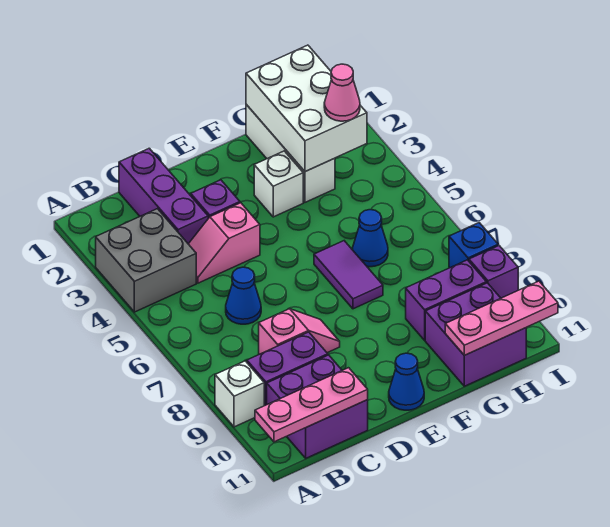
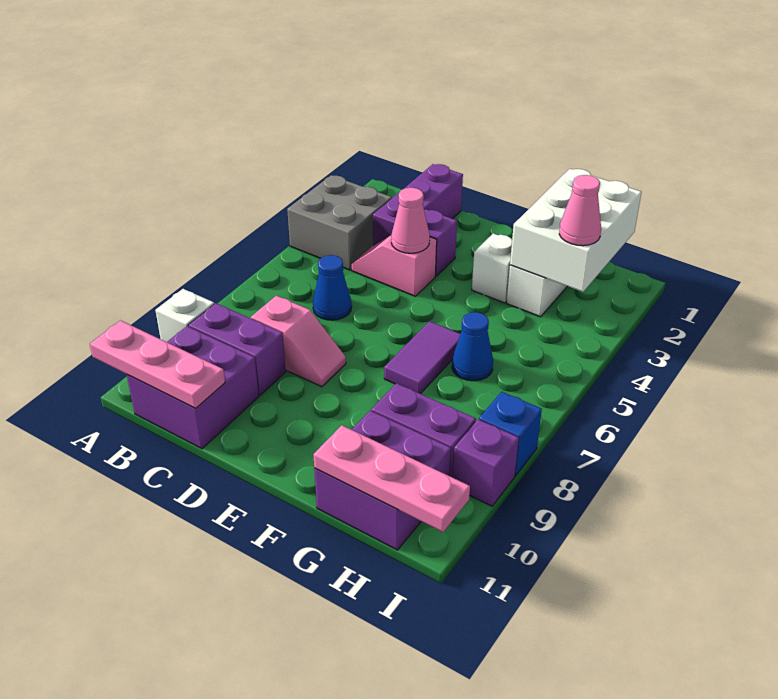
none -> pink 1x1 cone [391,188,430,253]
blue 1x1 cone [389,353,424,410] -> none

